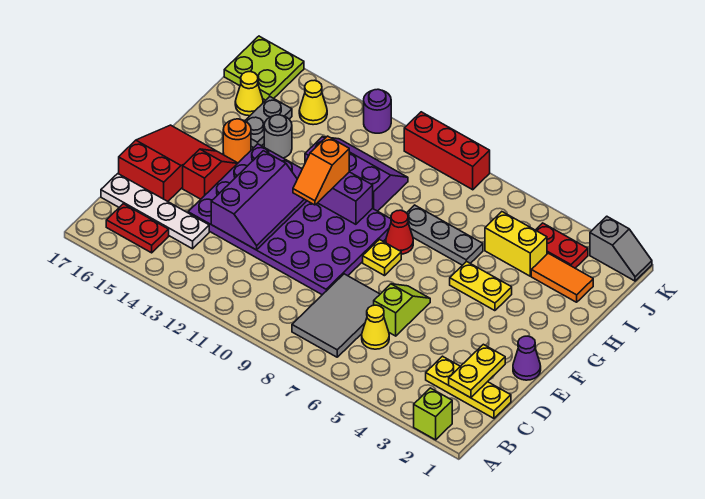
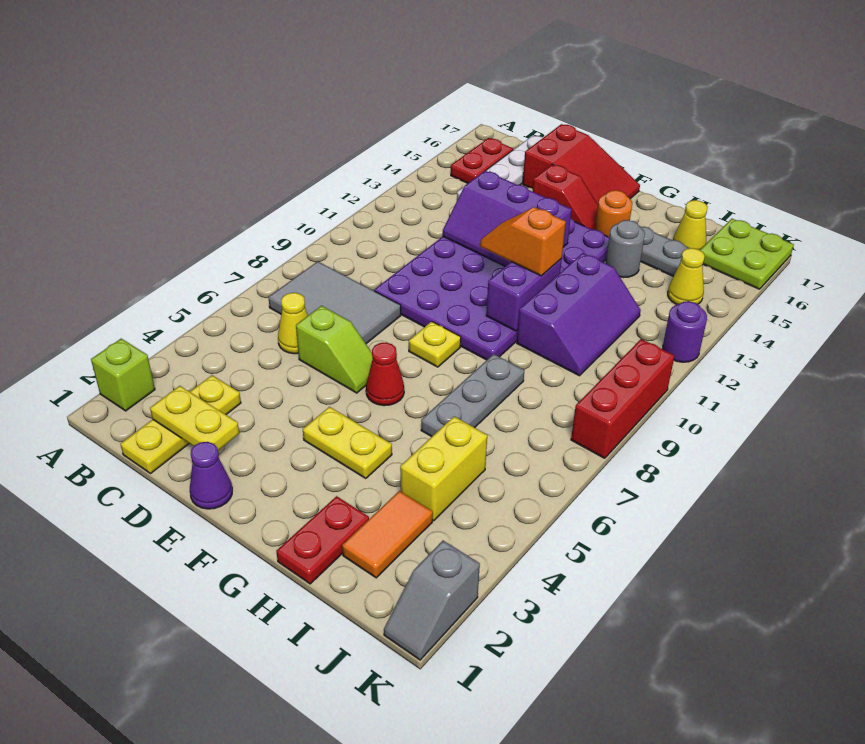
yellow 1x2 plate [450,261,512,311] -> yellow 1x2 plate turned to [303,407,392,478]
red 1x1 cone [386,210,413,254] -> red 1x1 cone moved to [366,343,404,406]
red 1x2 plate [536,223,588,268] -> red 1x2 plate moved to [276,496,369,584]

